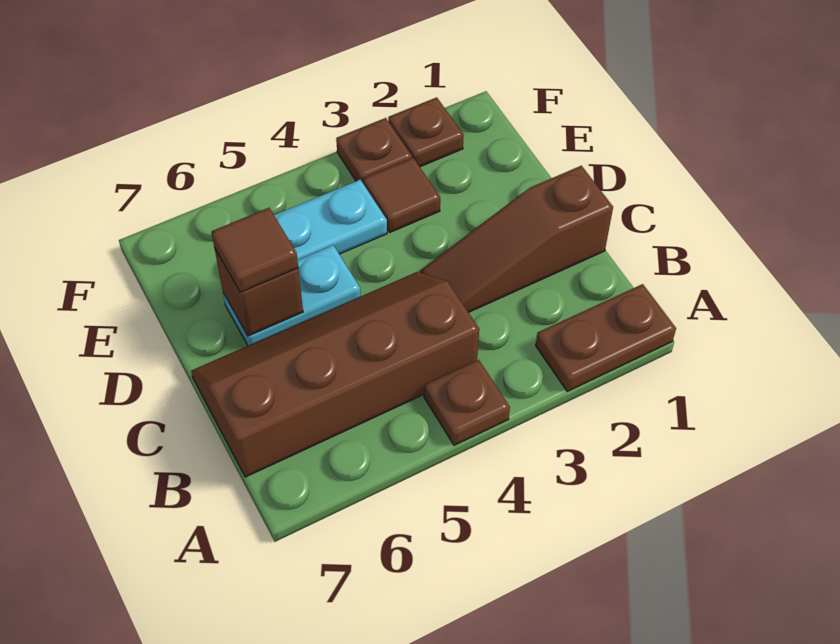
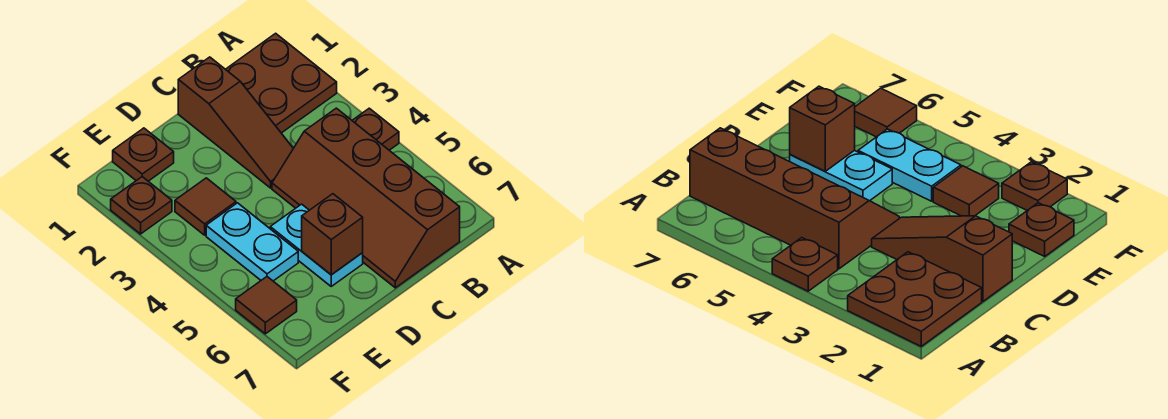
brown 1x2 plate [536,284,676,391] -> brown 2x2 plate [226,33,337,133]
brown 1x1 tile [211,208,298,292] -> brown 1x1 tile moved to [236,277,297,334]
brown 1x1 plate [336,118,412,183] -> brown 1x1 plate moved to [113,128,174,181]

